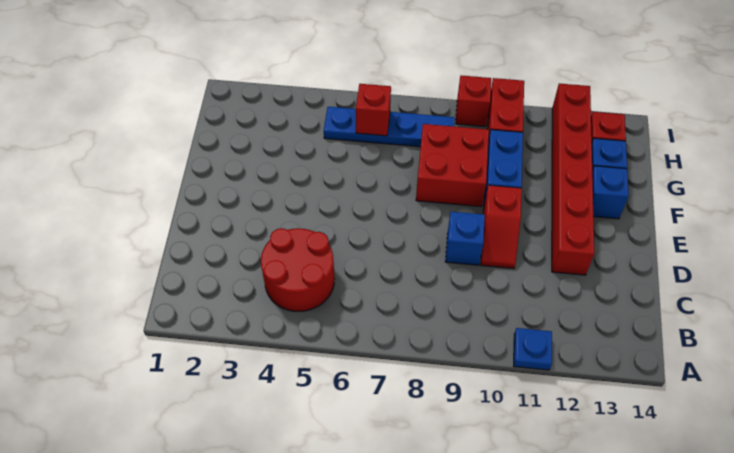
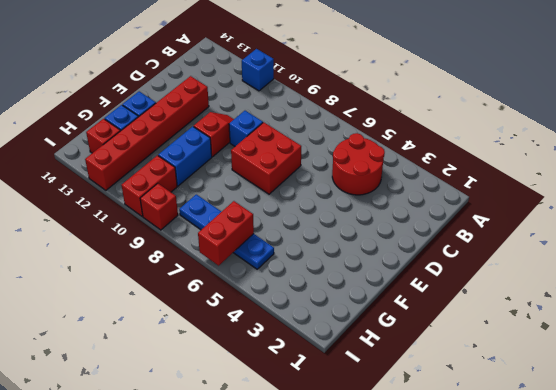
blue 1x1 plate [514,328,552,370] -> blue 1x1 brick [242,49,274,91]
red 2x2 brick [416,124,489,207] -> red 2x2 brick moved to [231,122,301,194]
red 1x1 brick [356,84,391,136] -> red 1x2 brick [198,201,254,266]

